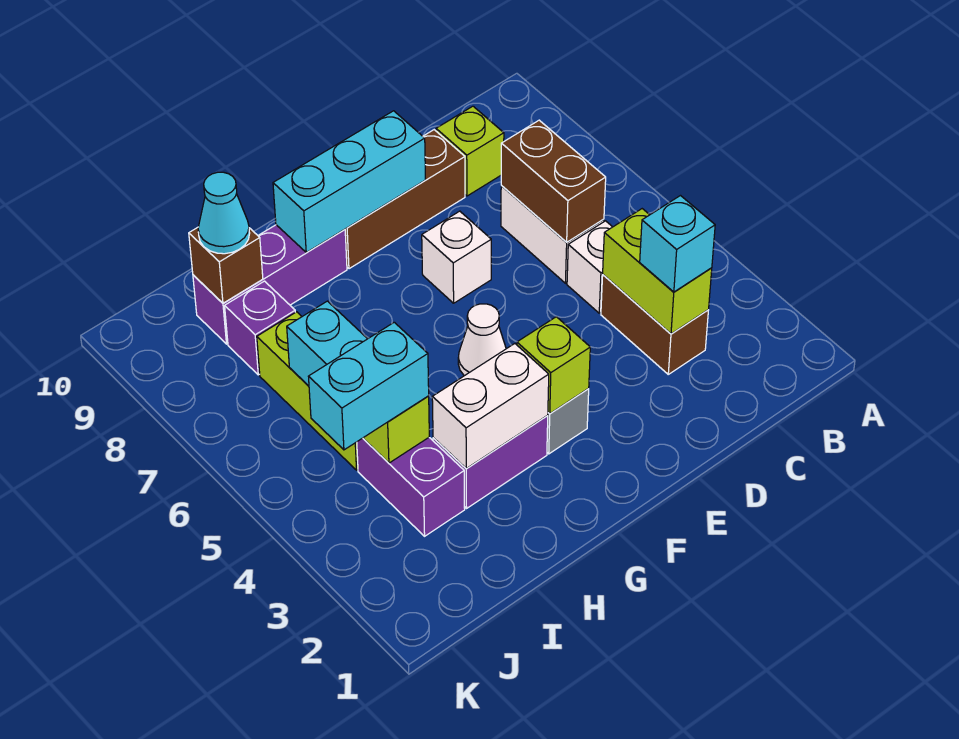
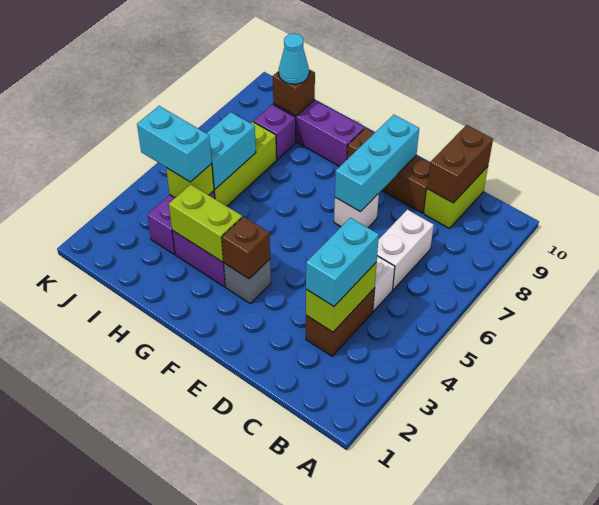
cyan 1x1 brick [640,196,715,292] -> cyan 1x2 brick [306,218,379,306]
brown 1x2 brick [501,120,606,242] -> brown 1x2 brick moved to [427,125,493,203]
lime 1x1 brick [436,106,504,196] -> lime 1x2 brick [424,167,488,228]
cyan 1x3 brick [273,111,425,252] -> cyan 1x3 brick turned to [335,115,419,212]
lime 1x1 brick [517,317,590,414] -> brown 1x1 brick [222,216,270,279]
white 1x1 cone [458,304,506,376] -> none
white 1x2 brick [432,344,549,469] -> lime 1x2 brick [169,184,242,262]

